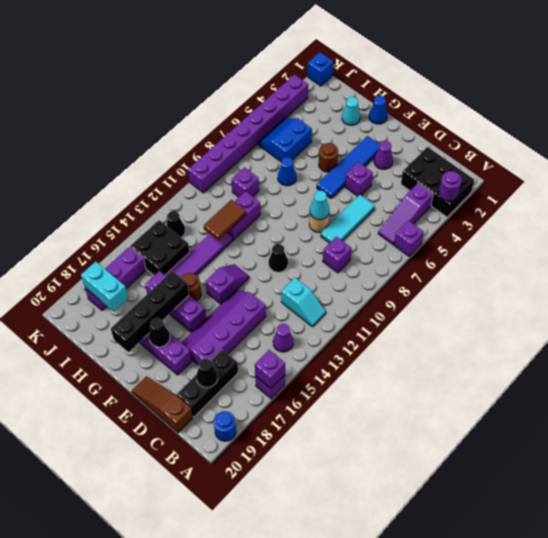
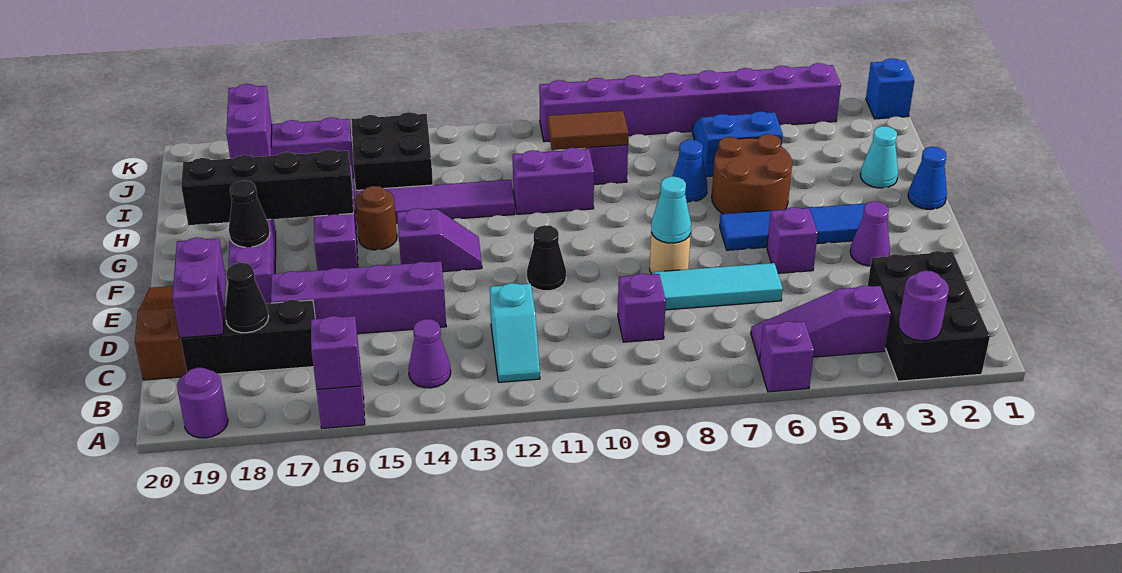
blue 1x1 round brick [214,411,236,441] -> purple 1x1 round brick [177,367,228,438]
none -> purple 1x2 brick [172,237,226,338]
brown 1x1 round brick [319,143,338,172] -> brown 2x2 round brick [712,134,792,214]
brown 1x2 tile [204,200,246,240] -> brown 1x2 tile moved to [548,111,628,150]
cyan 1x2 brick [81,261,128,311] -> purple 1x2 brick [226,84,272,159]
black 1x1 cone [166,211,185,238] -> none

